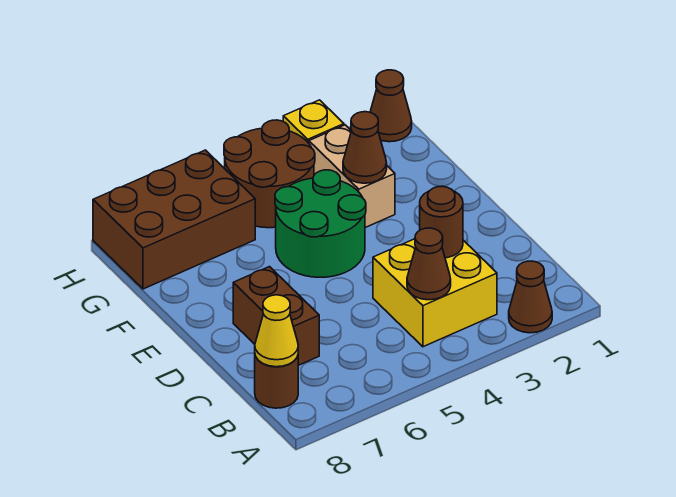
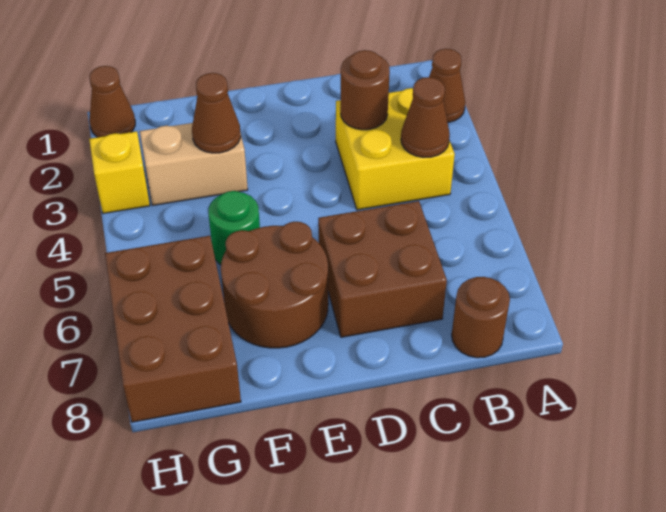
yellow 1x1 cone [255,295,298,367] -> none
brown 1x2 brick [233,267,319,365] -> brown 2x2 brick [318,201,447,337]
green 2x2 round brick [275,170,366,277] -> green 1x1 round brick [209,191,260,265]
brown 2x2 round brick [224,120,315,228] -> brown 2x2 round brick moved to [221,222,328,348]

